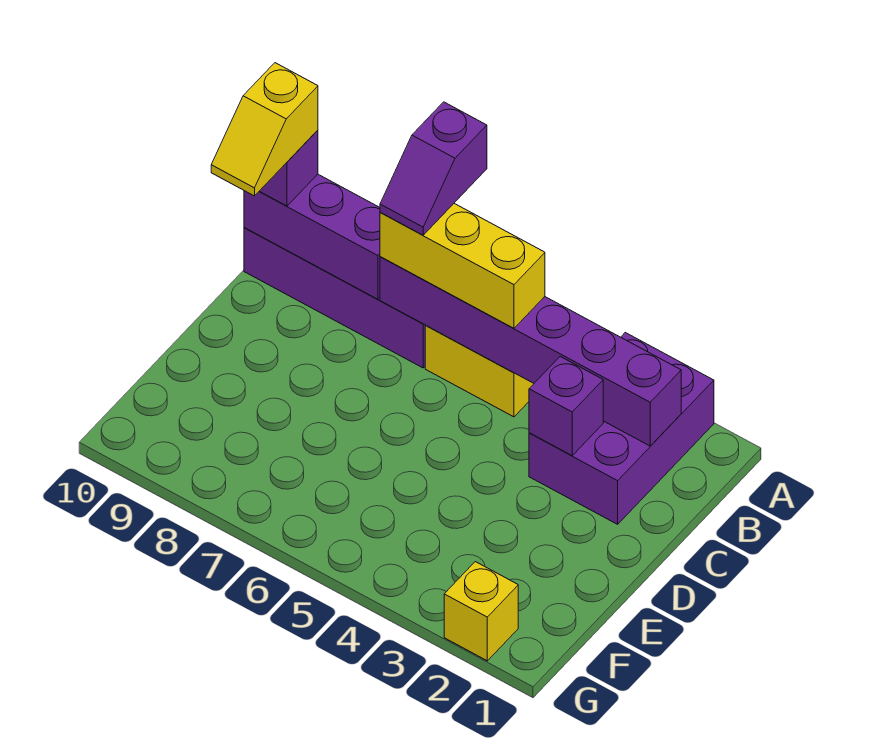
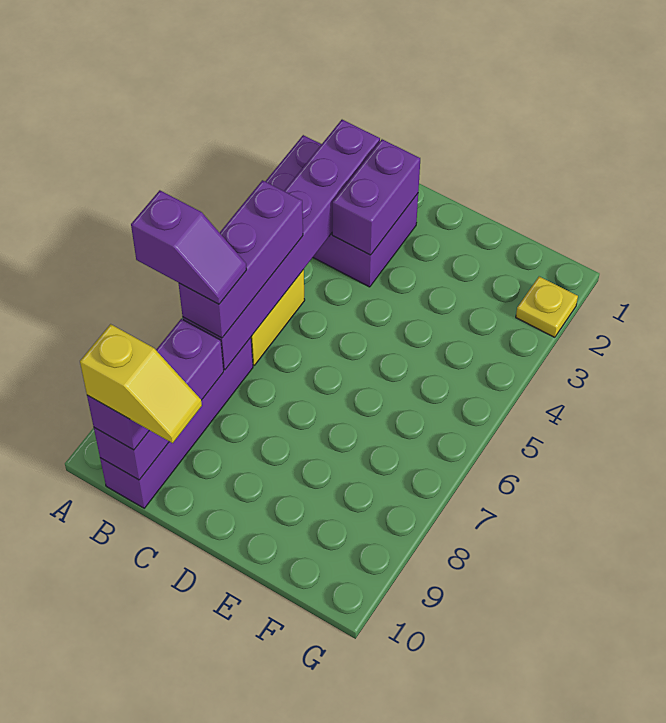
yellow 1x3 brick [380,204,545,328] -> purple 1x3 brick [179,180,303,338]
purple 1x1 brick [529,357,603,455] -> purple 1x2 brick [332,139,420,255]
yellow 1x1 brick [444,562,518,661] -> yellow 1x1 plate [516,276,578,337]

